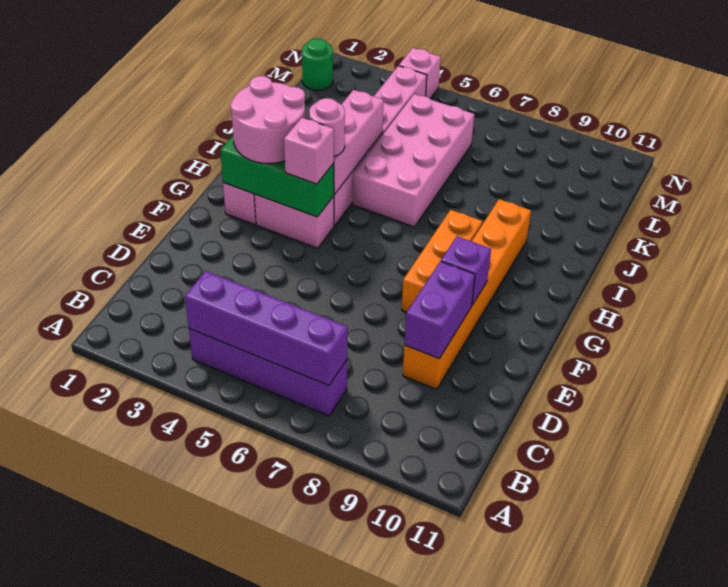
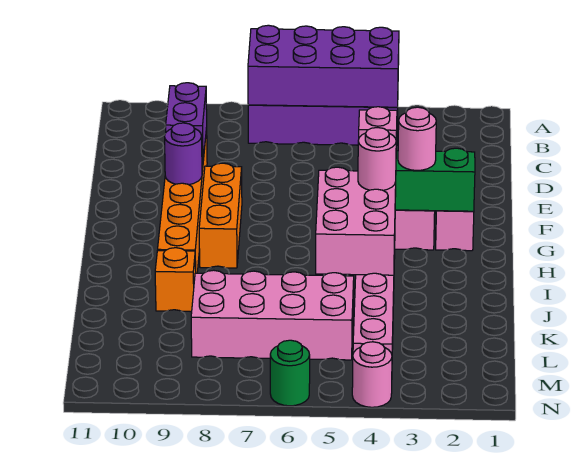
purple 1x4 brick [185,271,348,386] -> purple 2x4 brick [248,25,399,107]
purple 1x1 brick [441,237,491,305] -> purple 1x1 round brick [165,123,202,185]
pink 2x2 round brick [231,76,305,164] -> pink 1x1 round brick [398,107,436,170]
pink 1x3 brick [333,90,384,195] -> pink 2x3 brick [316,167,396,275]
pink 2x4 brick [353,94,474,227] -> pink 2x4 brick turned to [191,270,354,360]
none -> orange 1x1 brick [155,248,196,312]
green 1x1 round brick [302,39,333,90] -> green 1x1 round brick moved to [270,340,310,406]
pink 1x1 brick [399,48,441,98] -> pink 1x1 round brick [352,342,392,407]

